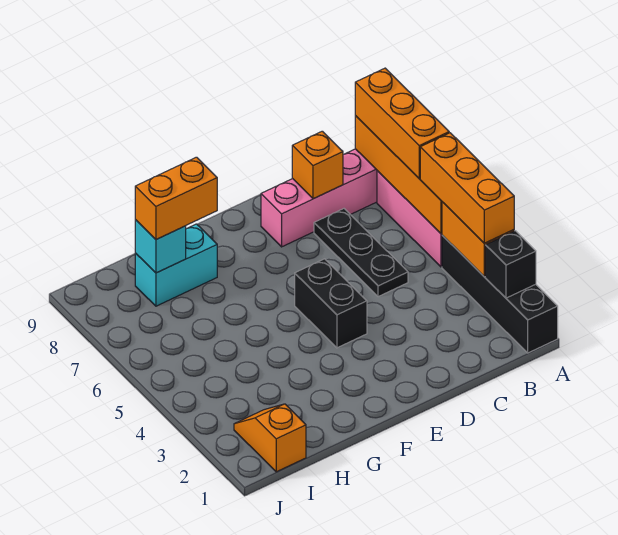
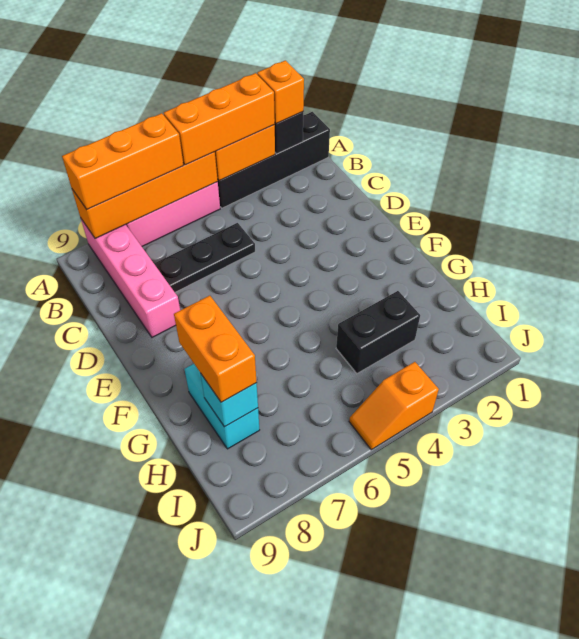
orange 1x1 brick [292,131,343,199] -> orange 1x1 brick moved to [257,60,304,124]
black 1x2 brick [295,259,367,348] -> black 1x2 brick moved to [336,291,420,373]
orange 1x2 slope [234,404,306,472] -> orange 1x2 slope moved to [349,362,439,450]

